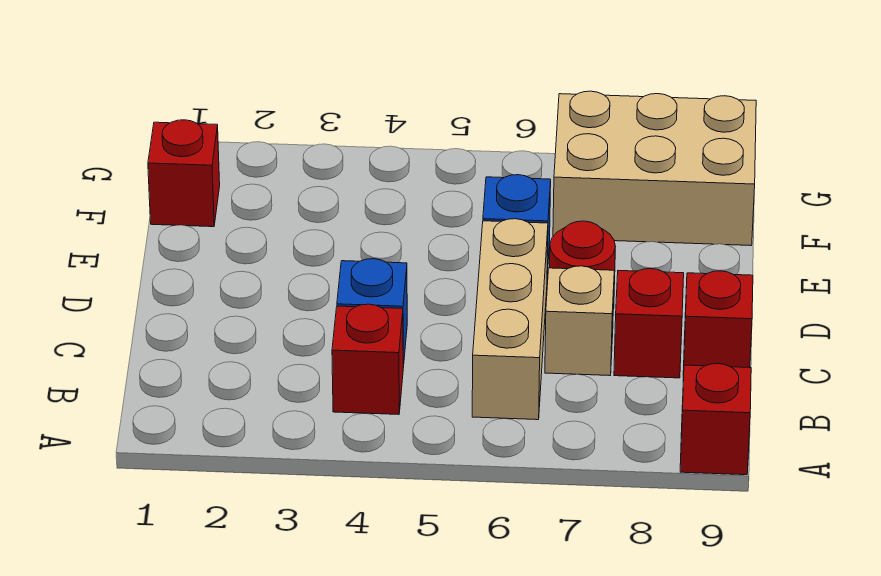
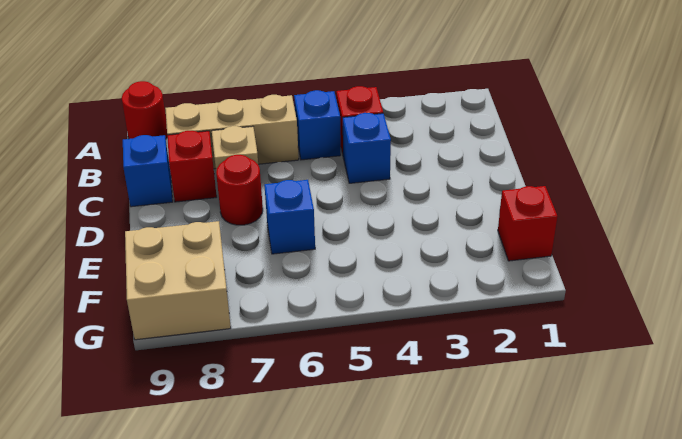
red 1x1 brick [680,364,751,475] -> red 1x1 round brick [122,81,167,139]
none -> blue 1x1 brick [294,90,341,160]
tan 1x3 brick [472,219,548,420] -> tan 1x3 brick turned to [165,95,299,169]
red 1x1 brick [683,271,753,378] -> blue 1x1 brick [123,135,173,207]
tan 2x3 brick [553,91,756,246] -> tan 2x2 brick [125,221,231,340]

